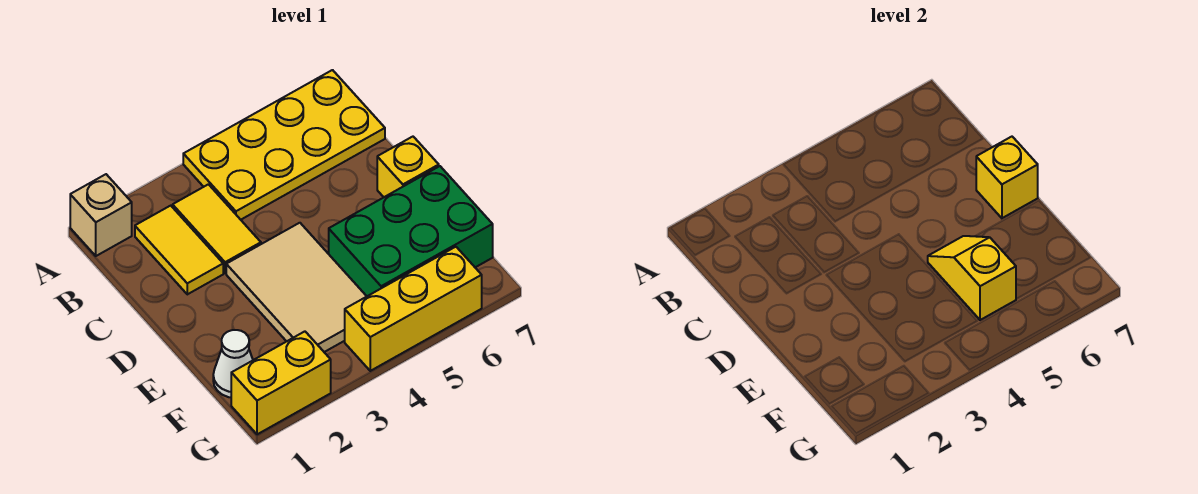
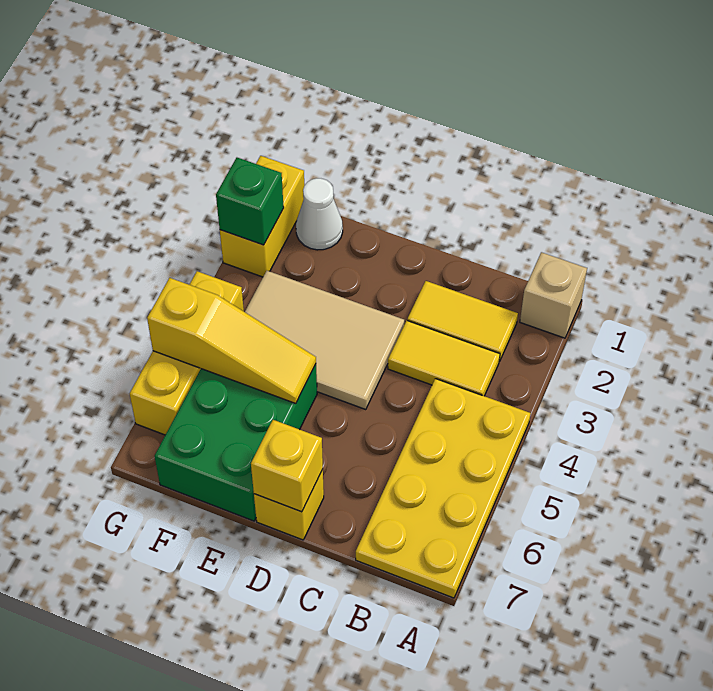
yellow 1x2 slope [928,236,1016,320] -> yellow 1x3 slope [147,278,316,403]
none -> green 1x1 brick [216,158,284,245]

